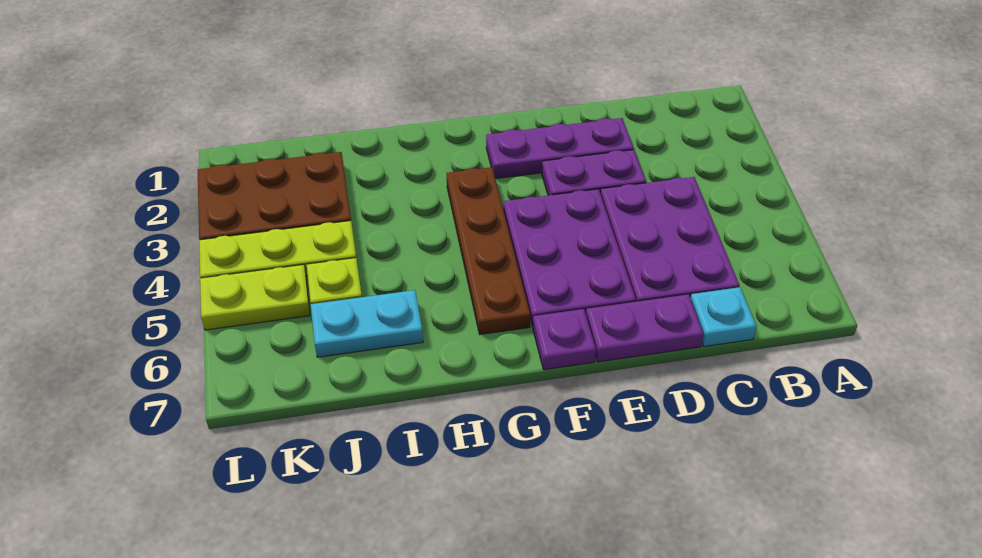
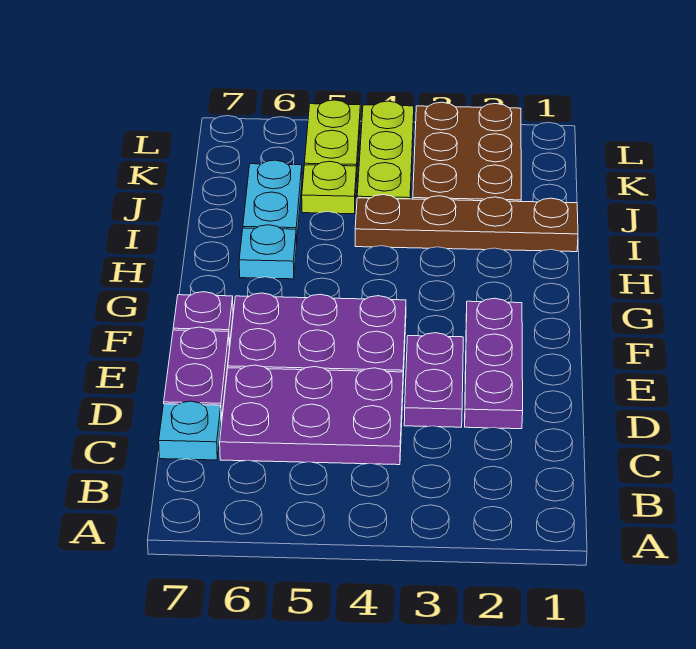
brown 1x4 plate [446,167,530,334] -> brown 1x4 plate moved to [355,195,578,252]
none -> cyan 1x1 plate [239,225,296,279]

